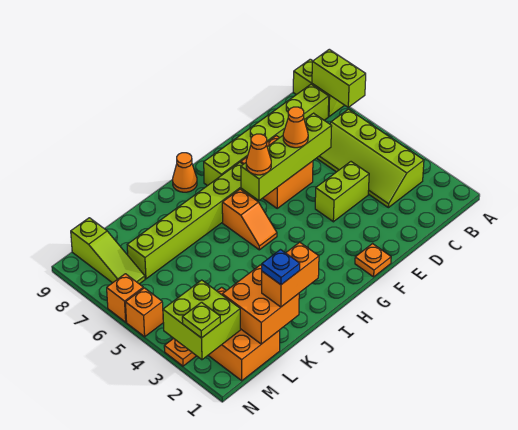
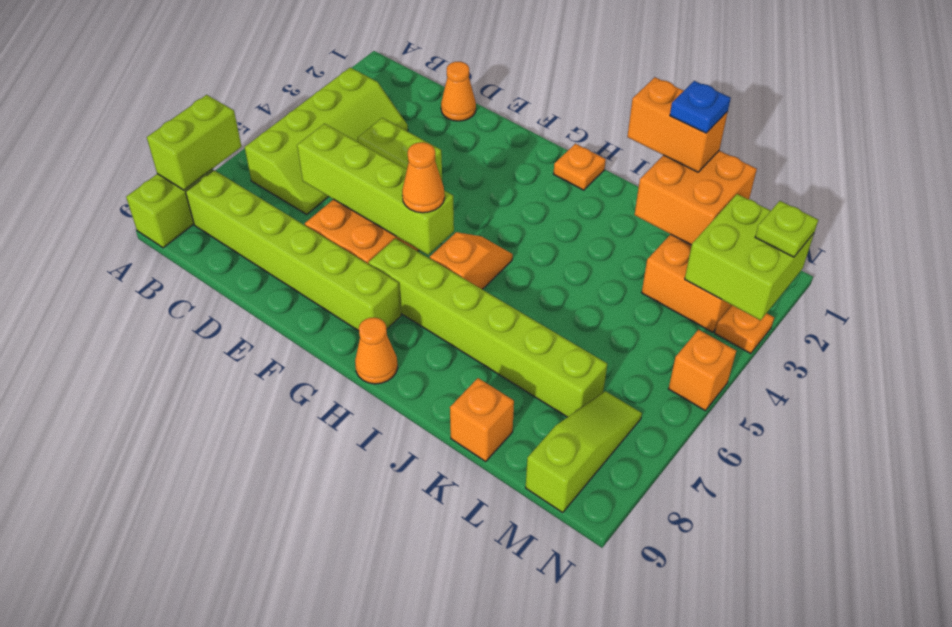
orange 1x1 cone [283,107,308,148] -> orange 1x1 cone moved to [441,62,476,121]
orange 1x1 plate [355,244,391,277] -> orange 1x1 plate moved to [554,144,606,190]
orange 1x1 brick [107,274,143,322] -> orange 1x1 brick moved to [450,378,514,461]

